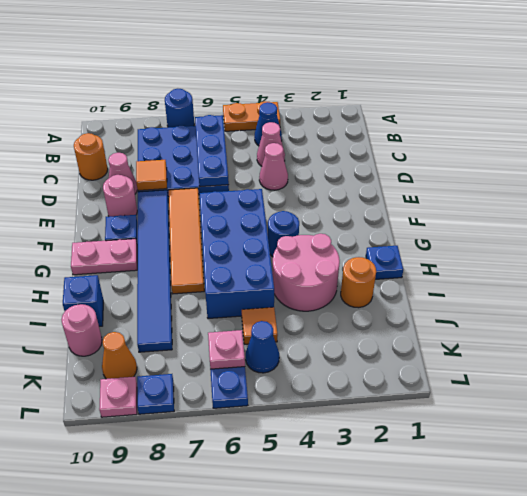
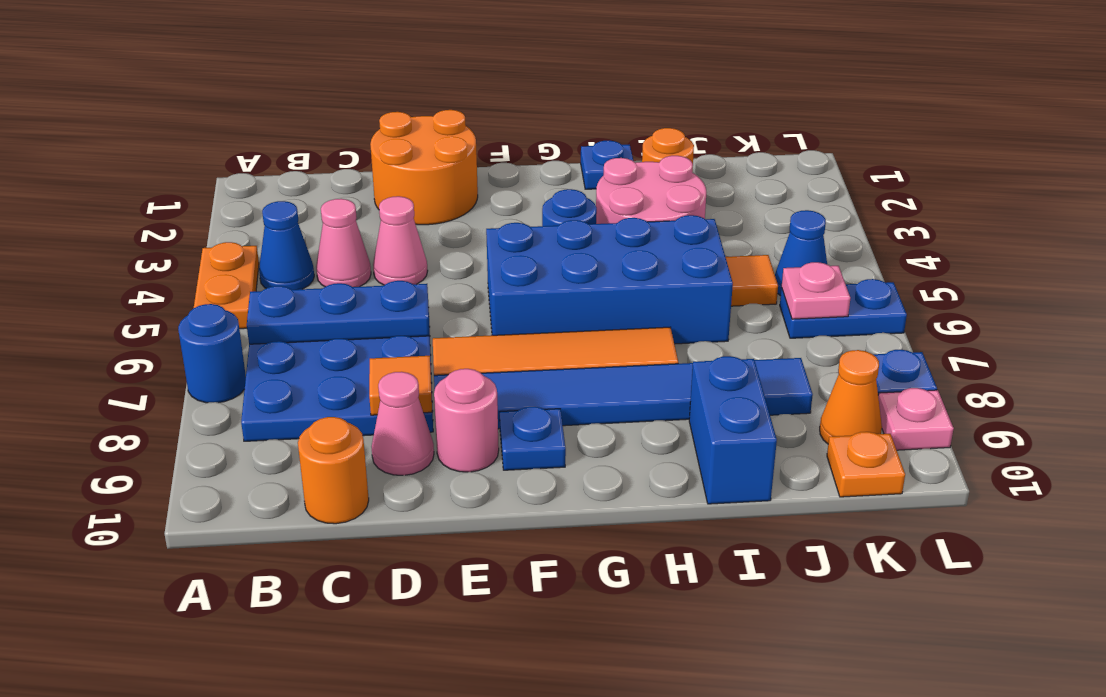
none -> orange 2x2 round brick [370,110,478,225]
pink 1x2 plate [71,239,137,275] -> none
blue 1x1 brick [63,275,103,326] -> blue 1x2 brick [689,356,777,504]
pink 1x1 round brick [62,304,102,356] -> none
none -> orange 1x1 plate [827,432,905,497]

